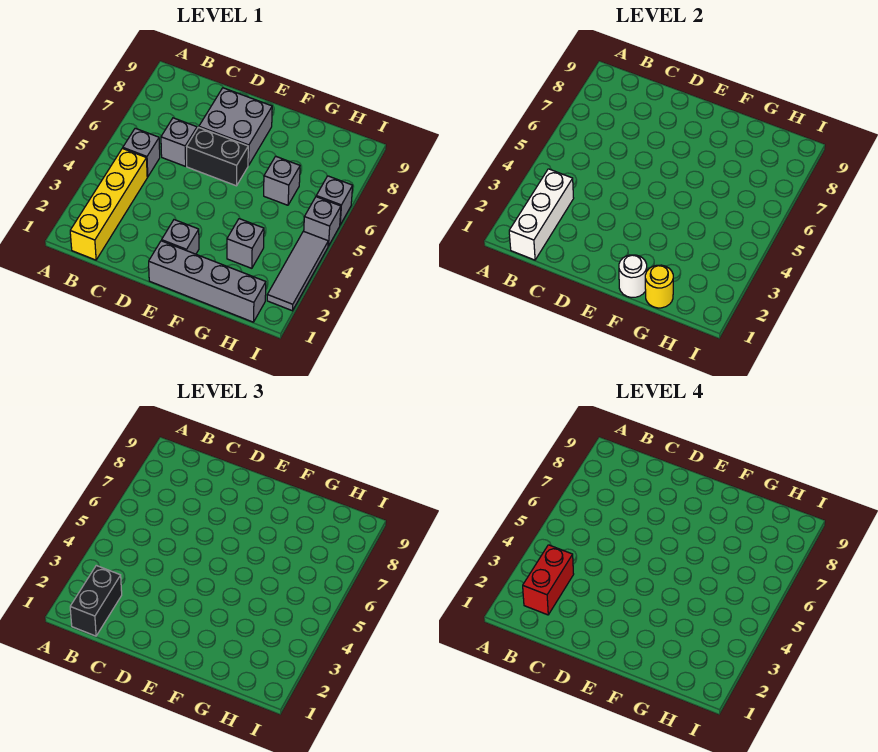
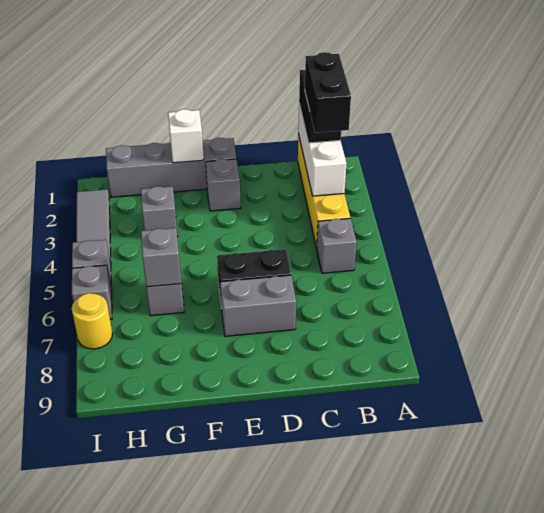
red 1x2 brick [523,545,574,615] -> black 1x2 brick [305,52,351,133]
grey 1x1 brick [161,118,197,166] -> grey 1x1 brick moved to [141,228,181,287]
grey 2x2 brick [199,88,272,166] -> grey 1x2 brick [220,275,296,336]
white 1x1 round brick [619,255,647,298] -> white 1x1 brick [168,109,204,163]
yellow 1x1 round brick [645,265,673,308] -> yellow 1x1 round brick moved to [72,293,112,349]

